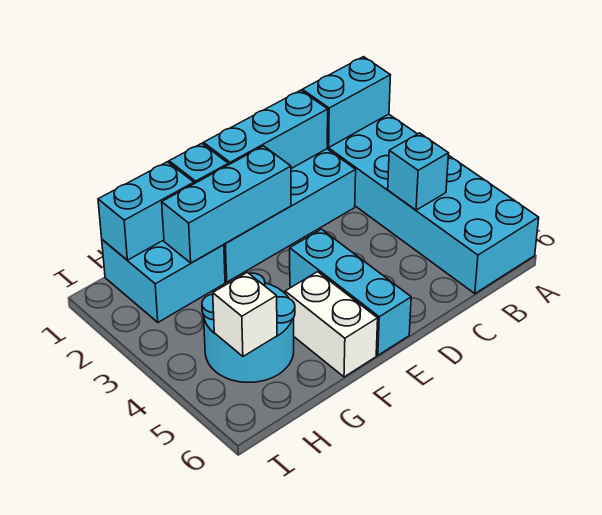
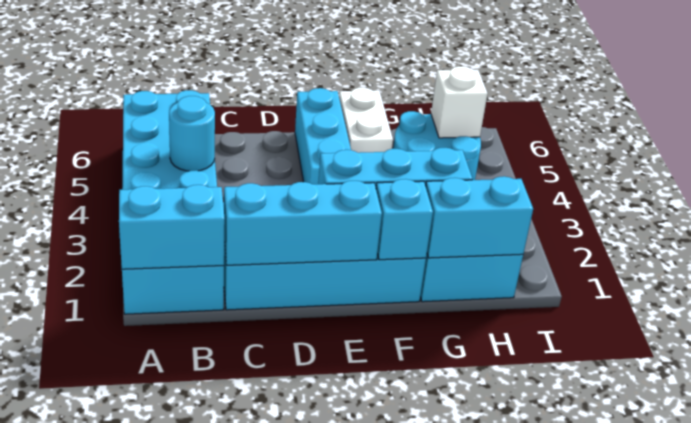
cyan 1x1 brick [388,133,449,210] -> cyan 1x1 round brick [169,96,215,171]

